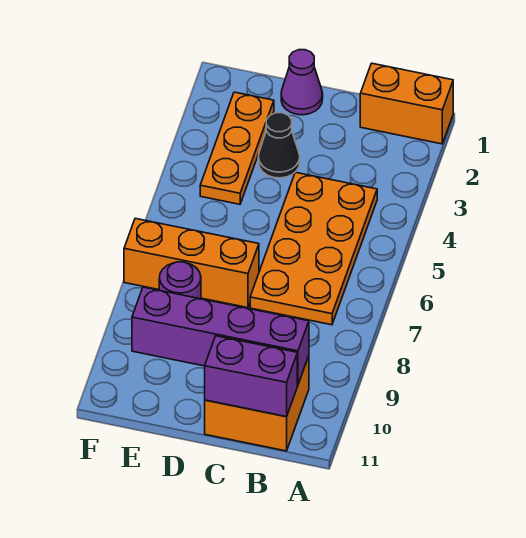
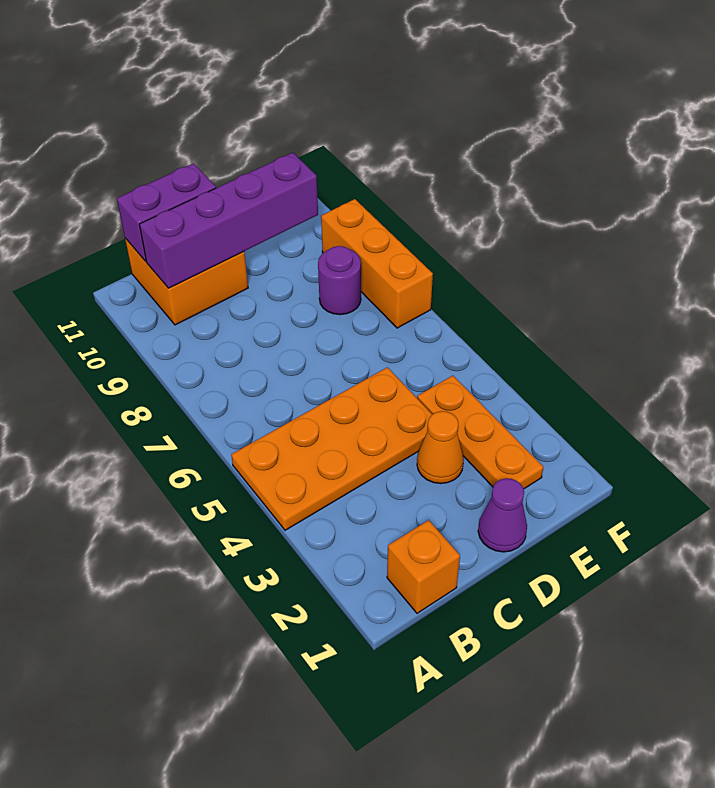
orange 1x2 brick [360,63,453,144] -> orange 1x1 brick [387,520,460,613]
orange 2x4 plate [250,172,377,325] -> orange 2x4 plate turned to [231,367,432,530]
black 1x1 cone [258,113,300,178] -> orange 1x1 cone [417,411,464,484]
orange 1x3 brick [124,218,259,308] -> orange 1x3 brick turned to [321,199,433,328]

